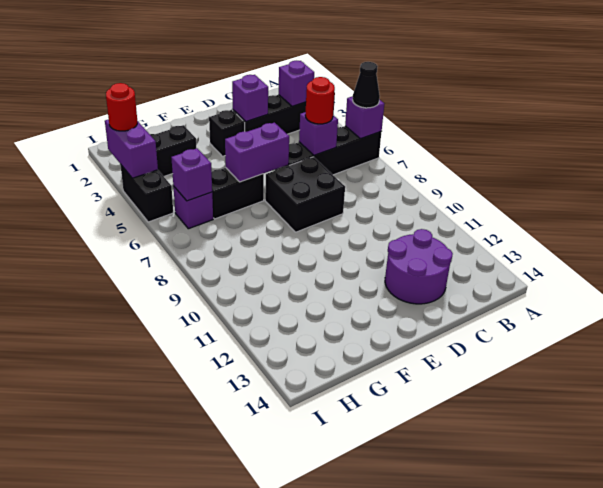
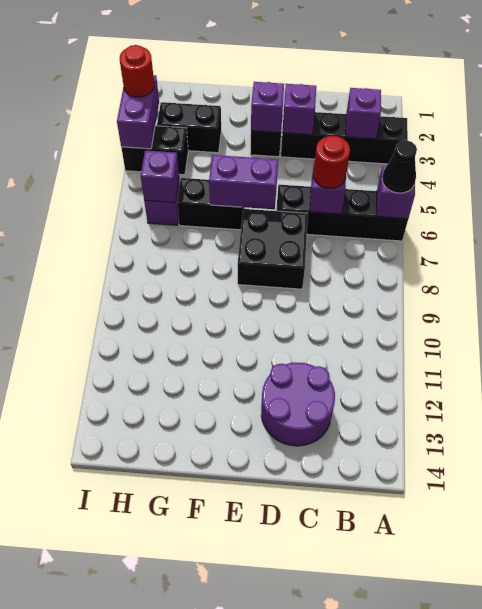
none -> purple 1x1 brick [251,82,284,133]
black 1x2 brick [120,164,173,222] -> black 1x2 brick turned to [121,126,188,175]

